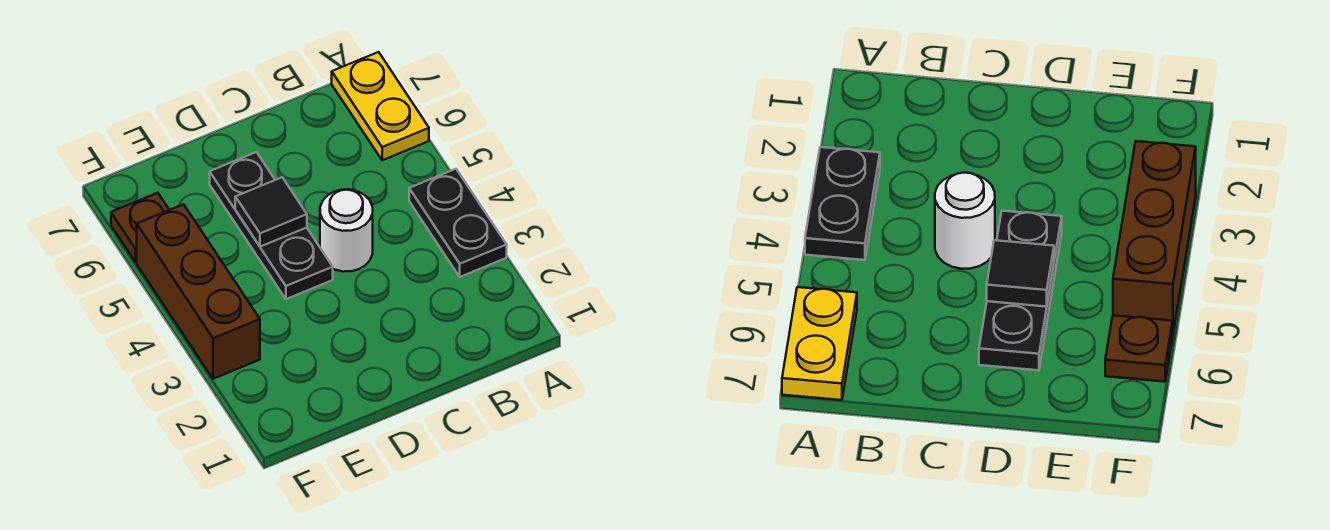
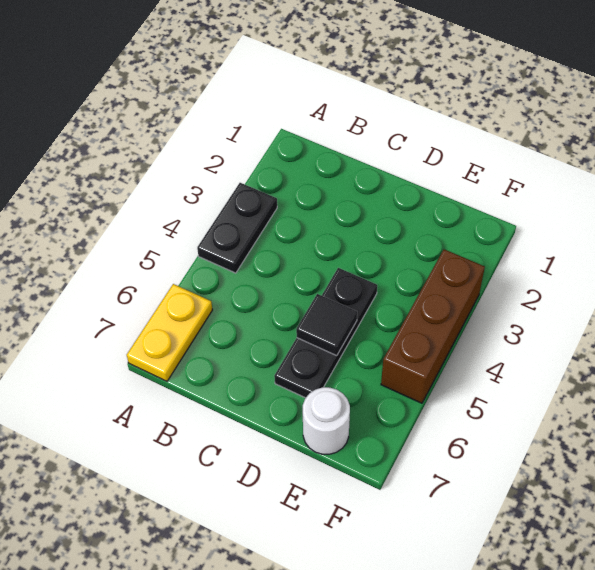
white 1x1 round brick [320,189,373,272] -> white 1x1 round brick moved to [303,387,350,454]
brown 1x1 plate [111,193,169,262] -> none

